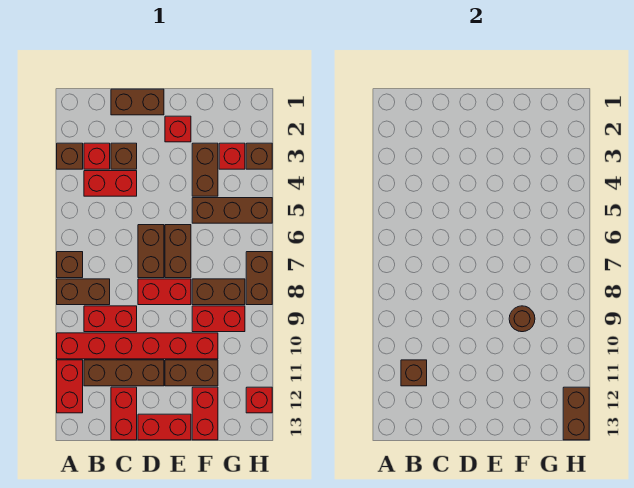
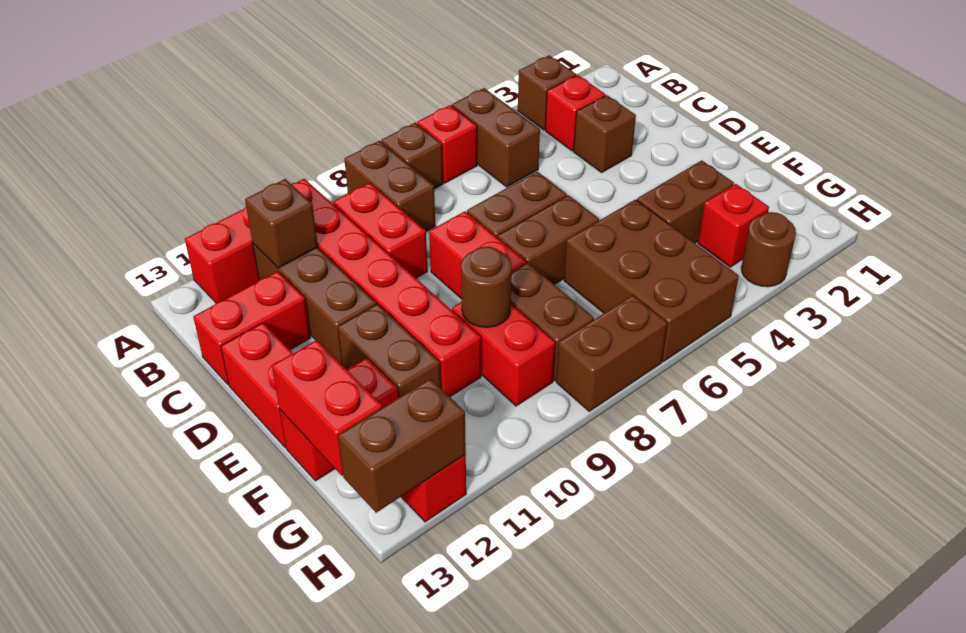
red 1x2 brick [84,171,137,196] -> red 1x2 brick moved to [272,340,382,476]
brown 1x2 brick [111,89,164,115] -> brown 1x2 brick moved to [452,88,540,187]
red 1x1 brick [165,116,191,142] -> red 1x1 brick moved to [417,105,477,183]
brown 1x3 brick [192,198,272,223] -> brown 2x3 brick [564,199,739,362]
brown 1x1 brick [246,143,272,169] -> brown 1x1 round brick [741,212,796,287]

